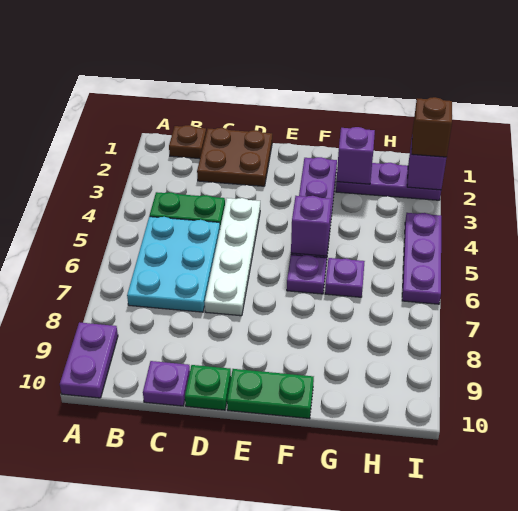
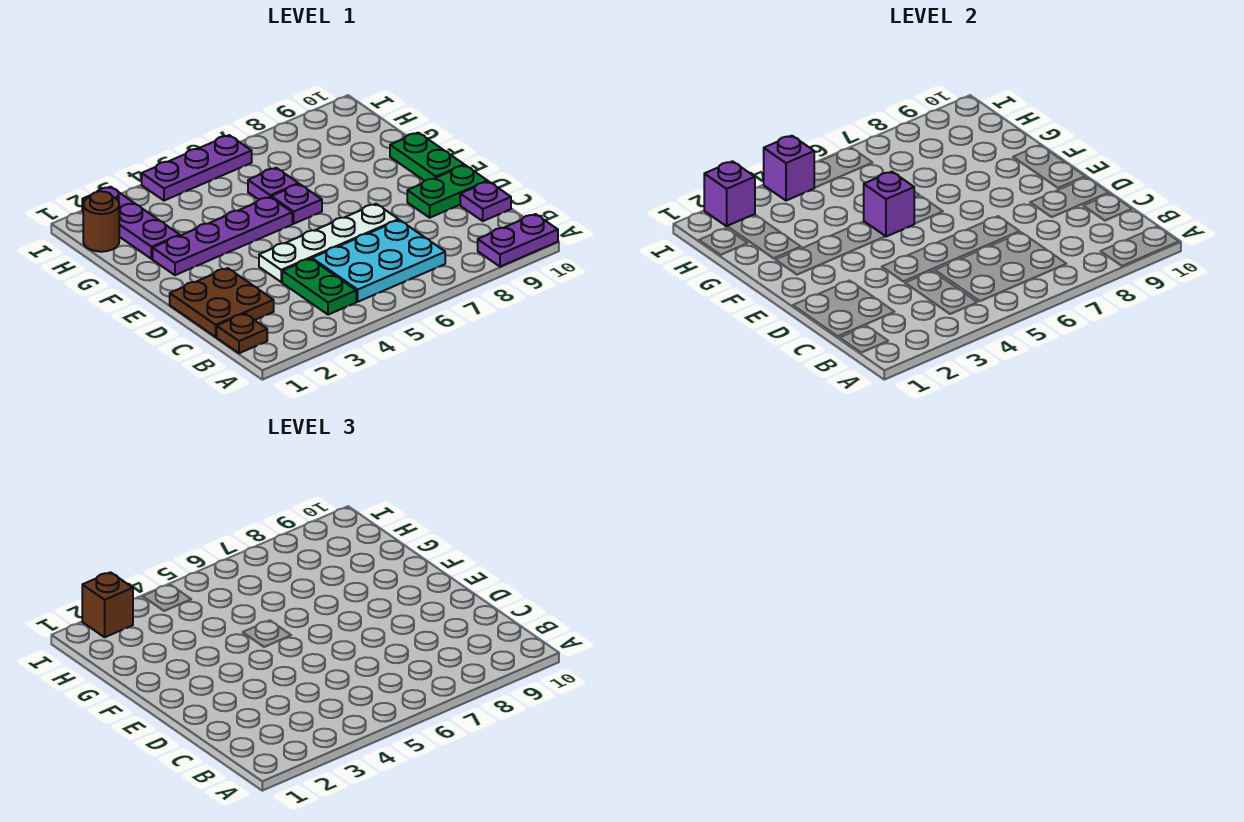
green 1x1 plate [185,365,231,410] -> green 1x2 plate [407,165,488,218]
purple 1x1 brick [337,127,375,184] -> purple 1x1 brick moved to [764,136,814,201]
none -> brown 1x1 round brick [83,191,119,252]

